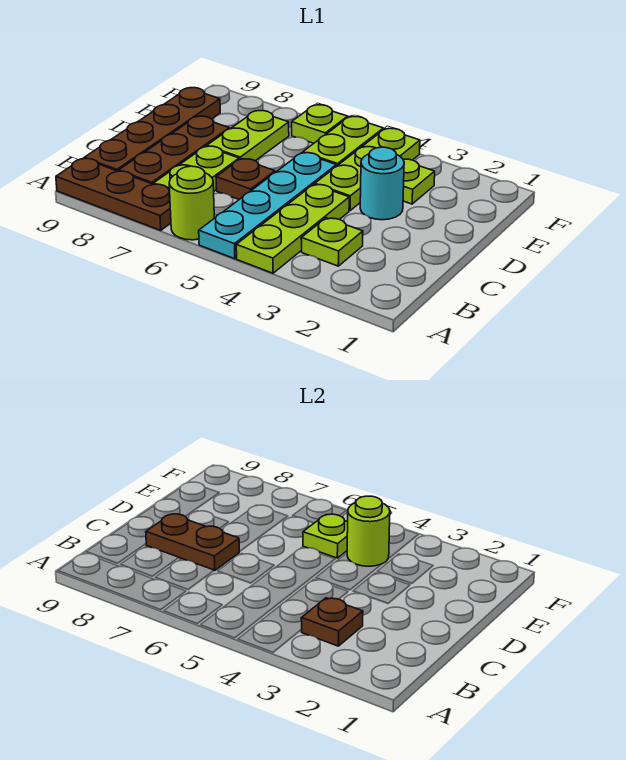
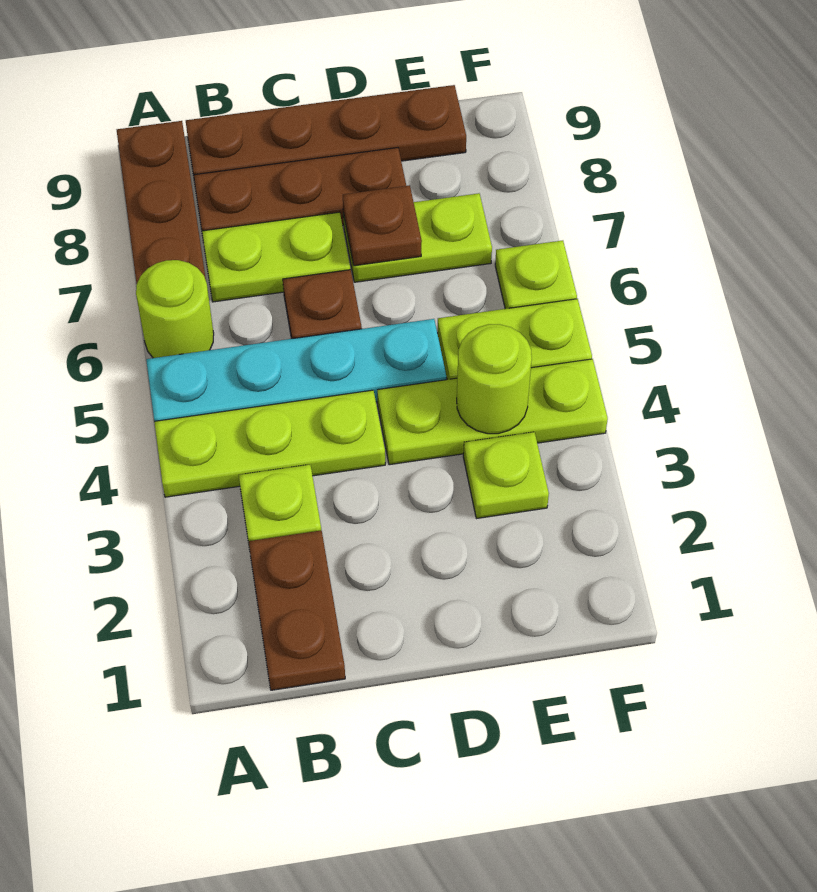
brown 1x1 plate [301,598,363,646] -> brown 1x1 plate moved to [343,185,422,266]
brown 1x2 plate [146,514,239,571] -> brown 1x2 plate moved to [248,530,345,690]
cyan 1x1 round brick [360,147,404,220] -> none
lime 1x1 plate [303,514,348,558] -> none

